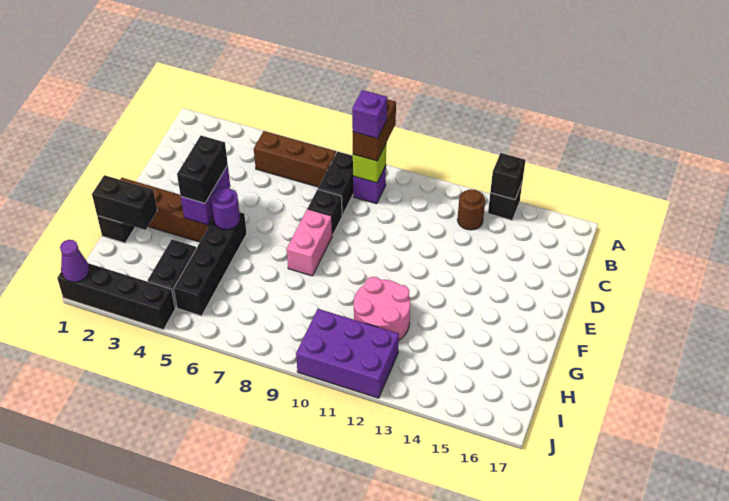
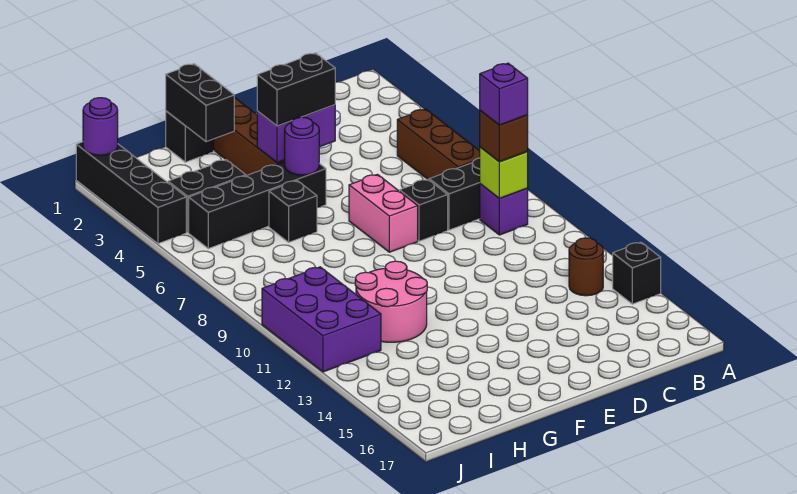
brown 1x2 brick [353,99,396,161] -> brown 1x1 brick [480,111,528,162]
black 1x1 brick [490,153,525,200] -> black 1x1 brick moved to [269,181,317,242]
pink 1x2 brick [287,209,332,276] -> pink 1x2 brick turned to [349,174,418,252]
purple 1x1 cone [60,240,89,282] -> purple 1x1 round brick [83,98,118,155]

